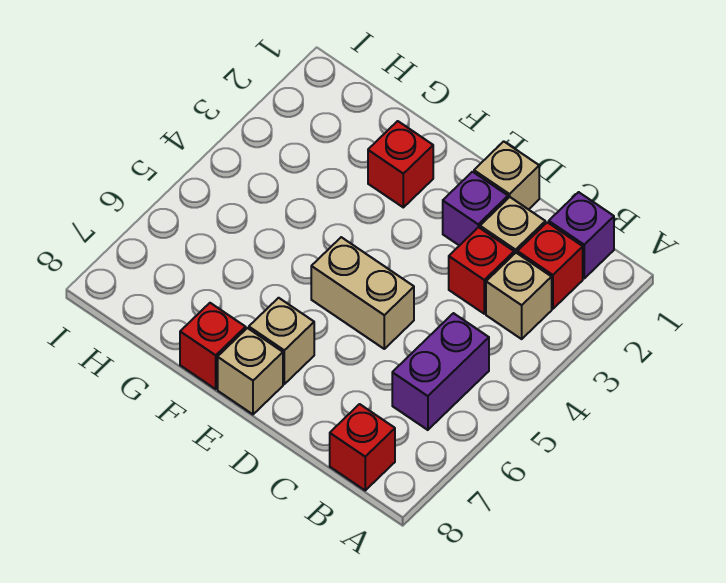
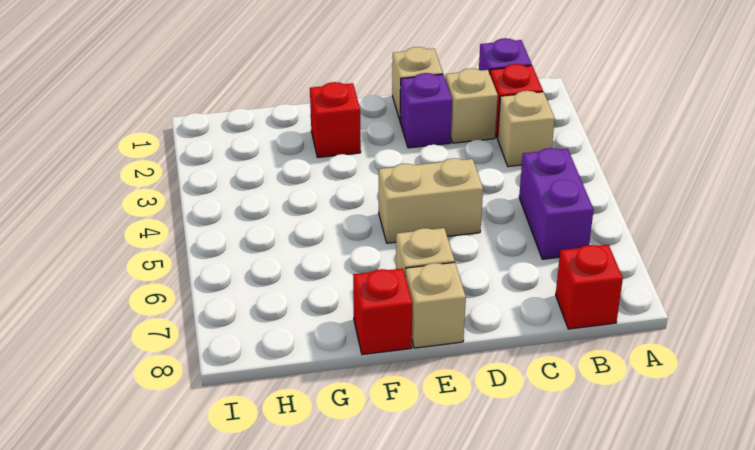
red 1x1 brick [449,227,514,314] -> none

